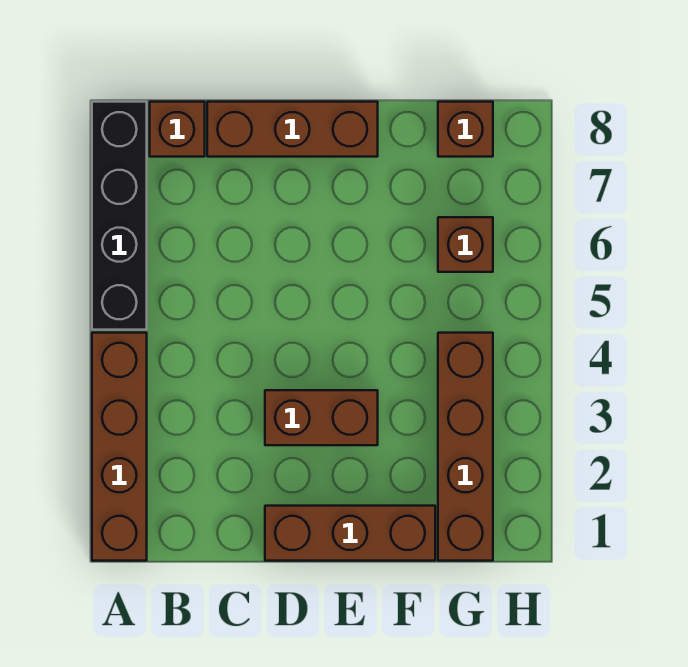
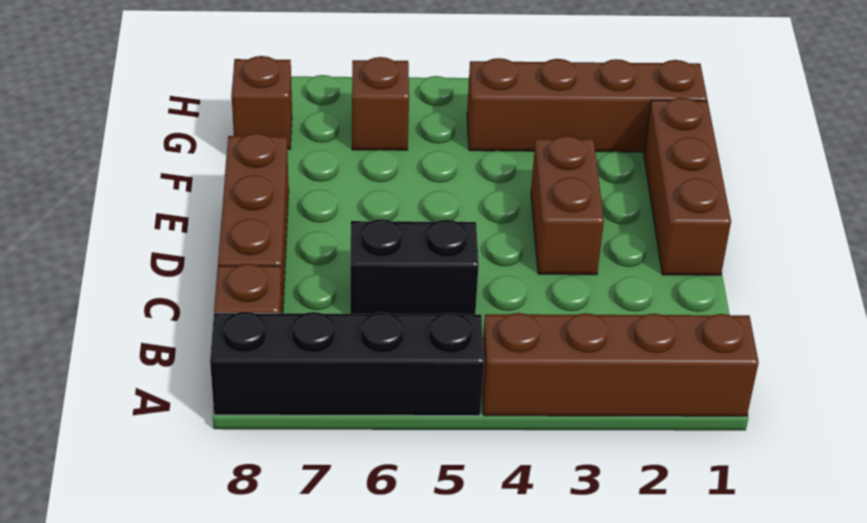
none -> black 1x2 brick [350,219,479,314]

